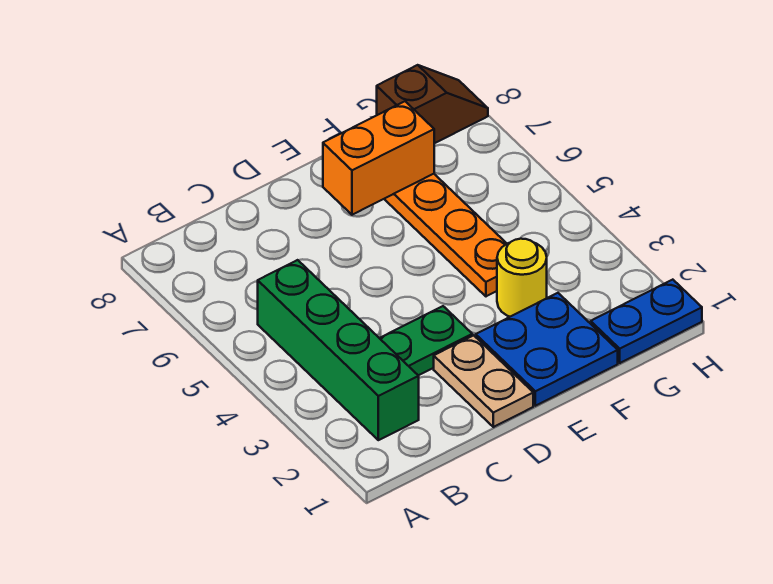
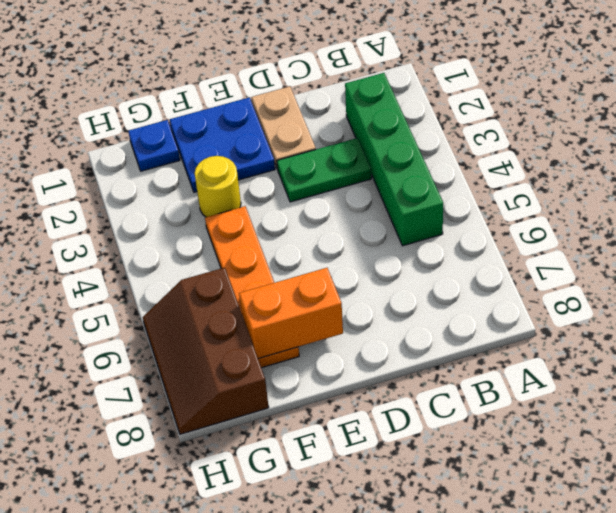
blue 1x2 plate [591,280,702,363] -> blue 1x1 plate [128,120,180,171]
brown 1x2 slope [377,65,488,143] -> brown 2x3 slope [143,268,269,434]

